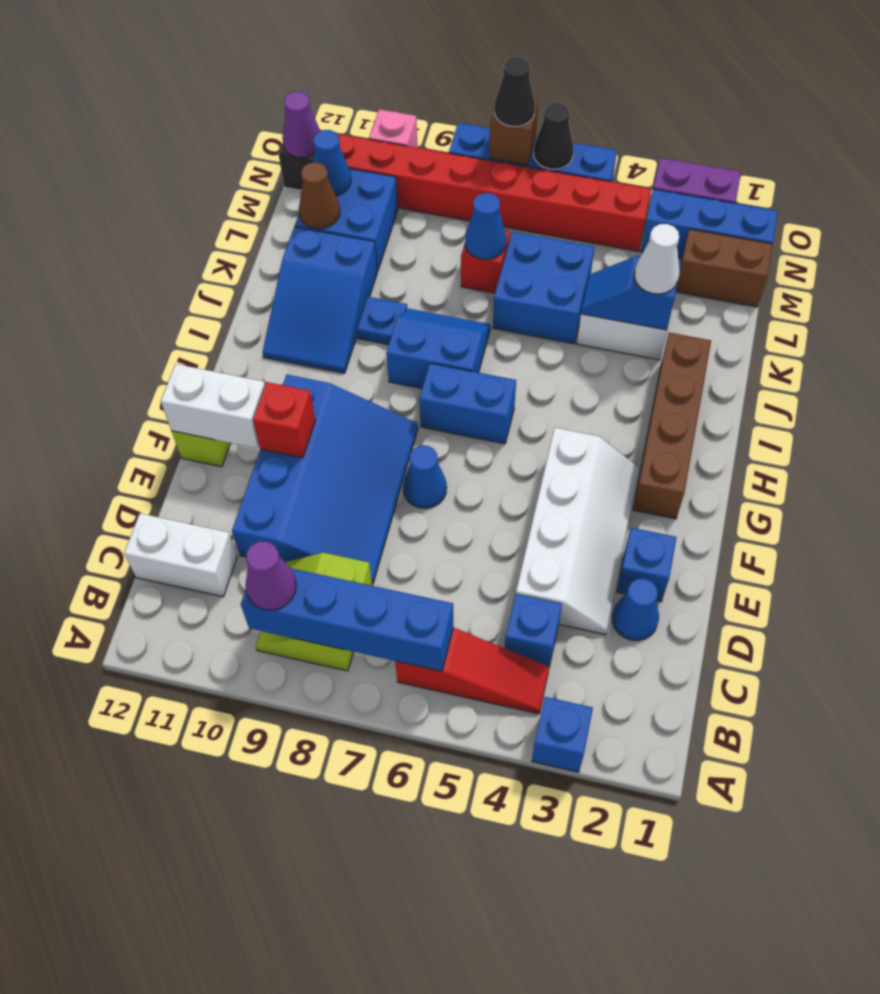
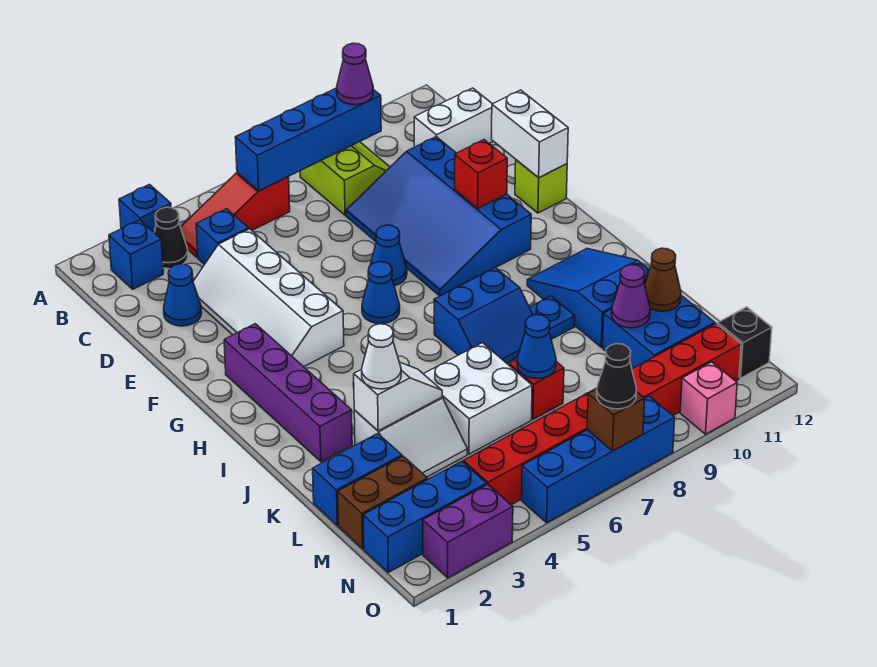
blue 1x1 brick [617,528,677,601] -> blue 1x1 brick moved to [109,220,163,289]
white 1x2 brick [161,364,265,448] -> white 1x2 brick turned to [492,90,568,178]
brown 1x4 brick [633,333,711,519] -> purple 1x4 brick [224,324,352,462]
blue 1x2 brick [419,363,516,444] -> blue 1x2 brick moved to [313,434,402,525]
blue 1x2 slope [581,256,681,330] -> white 1x2 slope [354,362,442,431]
blue 2x2 brick [493,232,594,344] -> white 2x2 brick [424,343,532,454]
blue 1x1 cone [313,130,351,195] -> blue 1x1 cone moved to [362,262,400,324]
purple 1x1 cone [282,92,320,158] -> purple 1x1 cone moved to [612,265,650,328]
black 1x1 cone [534,103,573,169] -> black 1x1 cone moved to [154,207,188,269]

